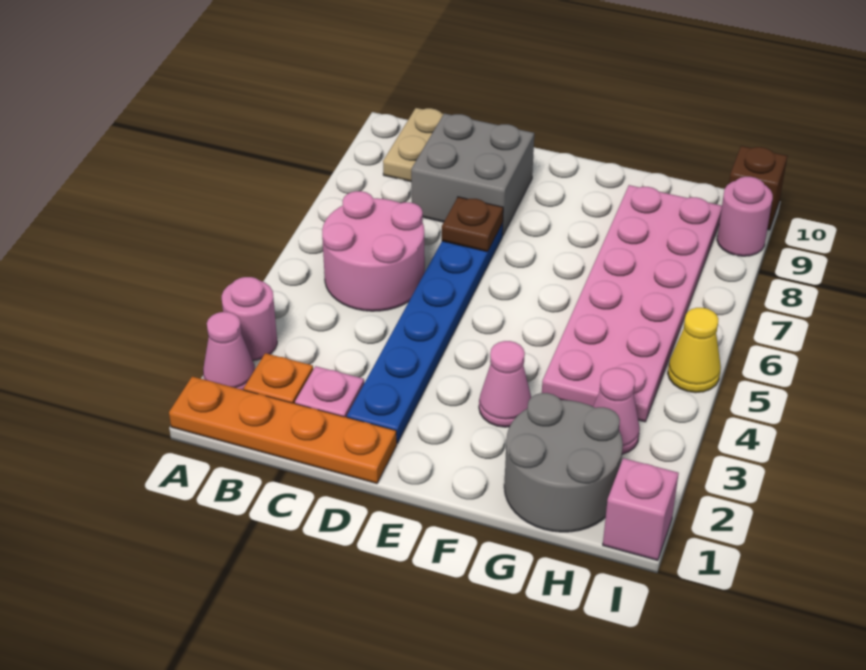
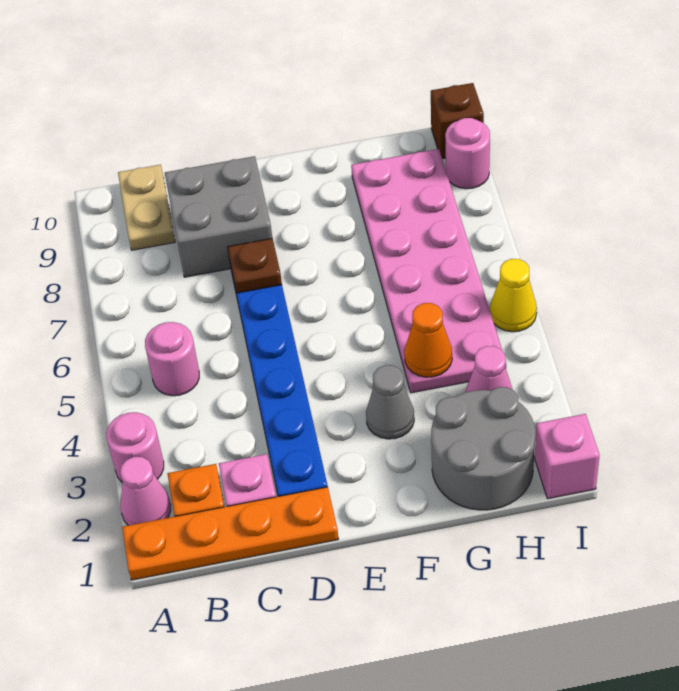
pink 2x2 round brick [322,191,425,311] -> pink 1x1 round brick [145,322,199,396]
pink 1x1 cone [479,341,531,427] -> grey 1x1 cone [366,365,414,439]
none -> orange 1x1 cone [404,303,452,377]

